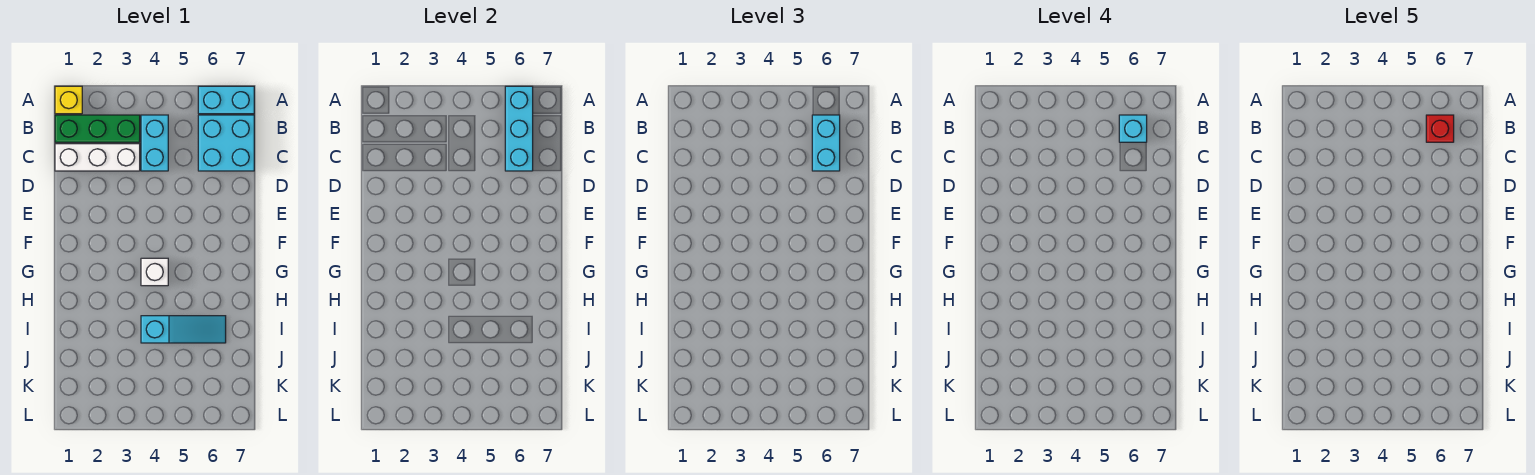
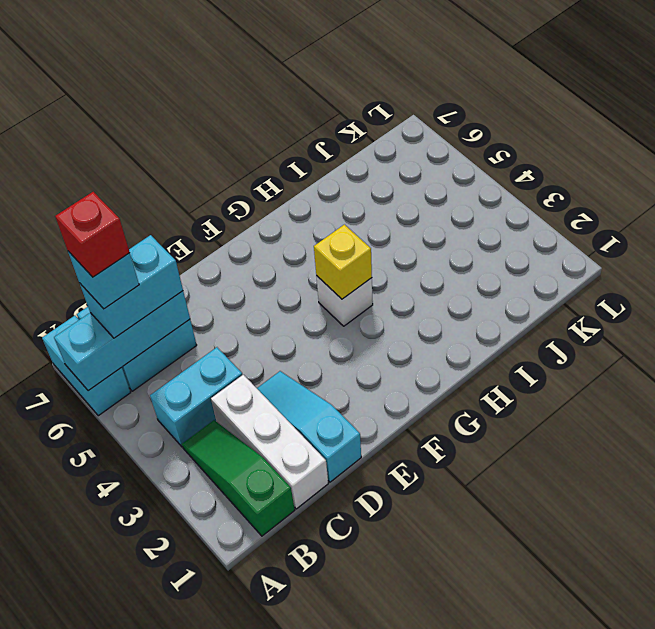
yellow 1x1 brick [55,86,82,114] -> yellow 1x1 brick moved to [314,225,372,299]
green 1x3 brick [55,115,140,142] -> green 1x3 slope [182,420,295,536]
cyan 1x3 slope [141,316,226,343] -> cyan 1x3 slope moved to [257,371,361,482]

